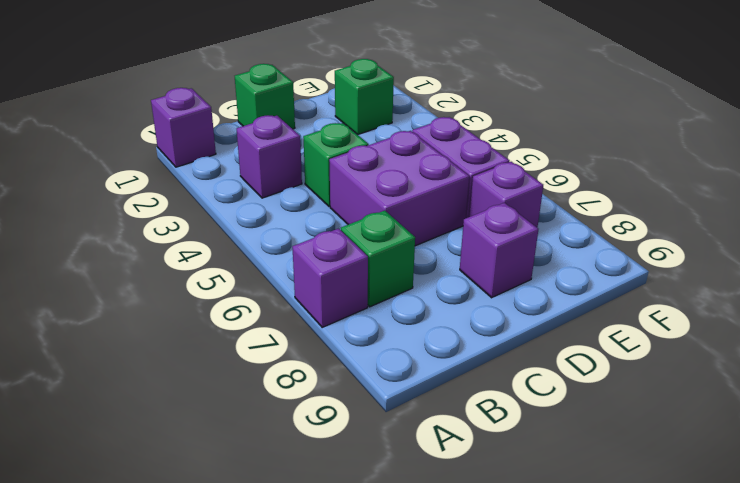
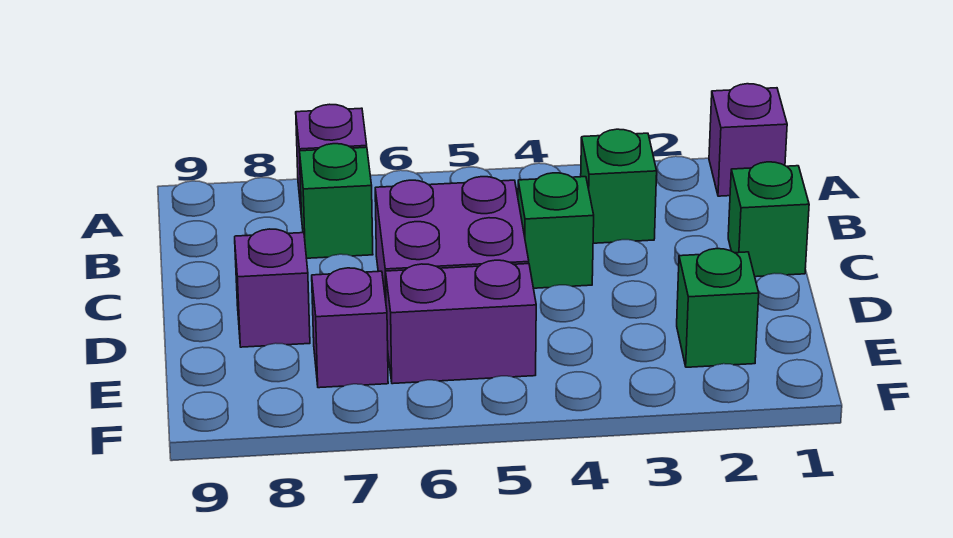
purple 1x1 brick [237,115,302,198] -> green 1x1 brick [581,129,657,243]

